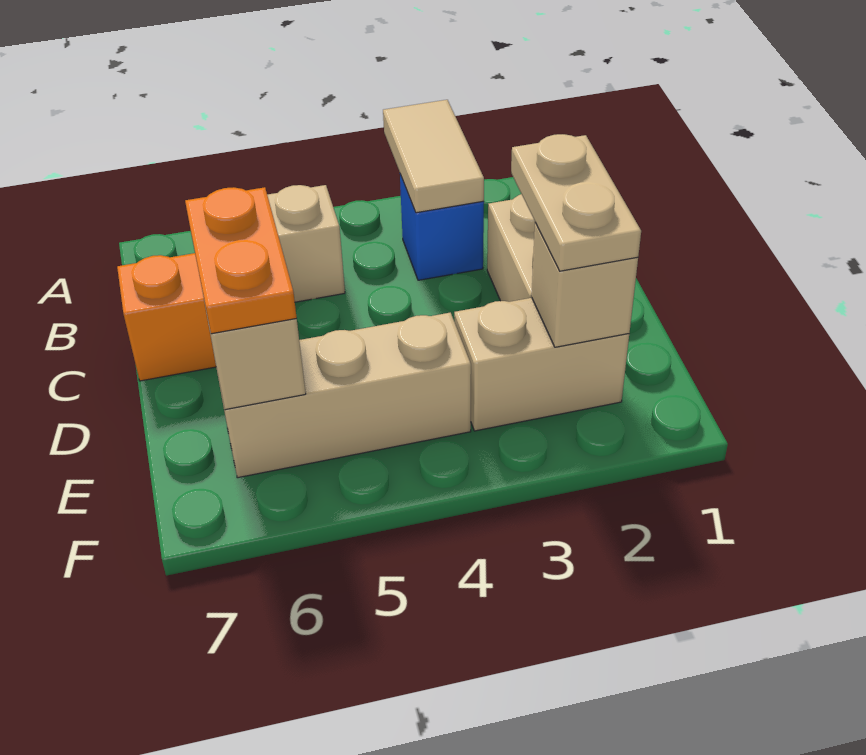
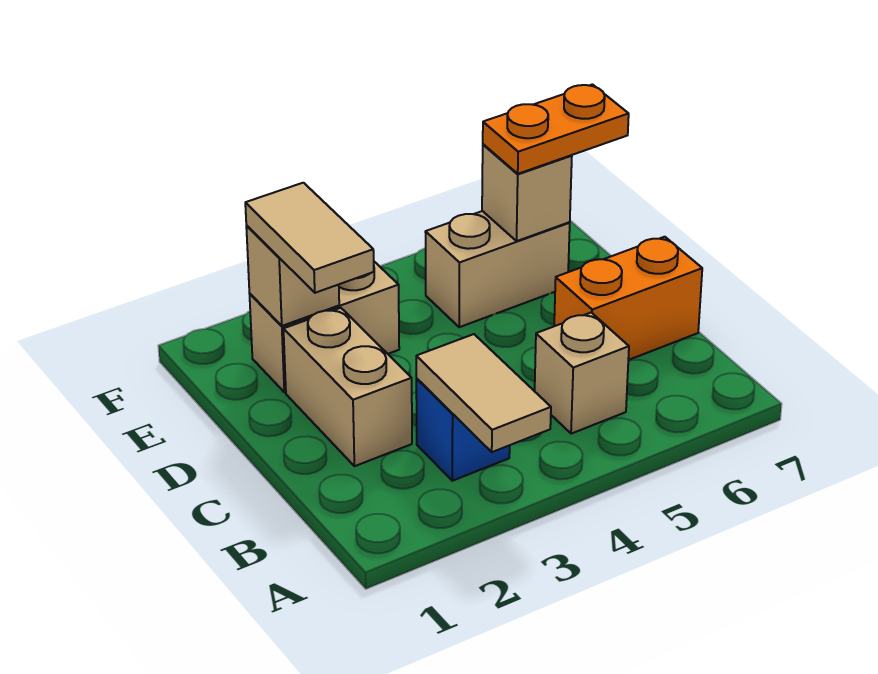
tan 1x2 plate [511,134,641,271] -> tan 1x2 tile [245,183,374,293]
orange 1x2 plate [185,187,297,334] -> orange 1x2 plate turned to [483,84,629,174]
tan 1x3 brick [218,313,471,478] -> tan 1x2 brick [426,211,570,327]

